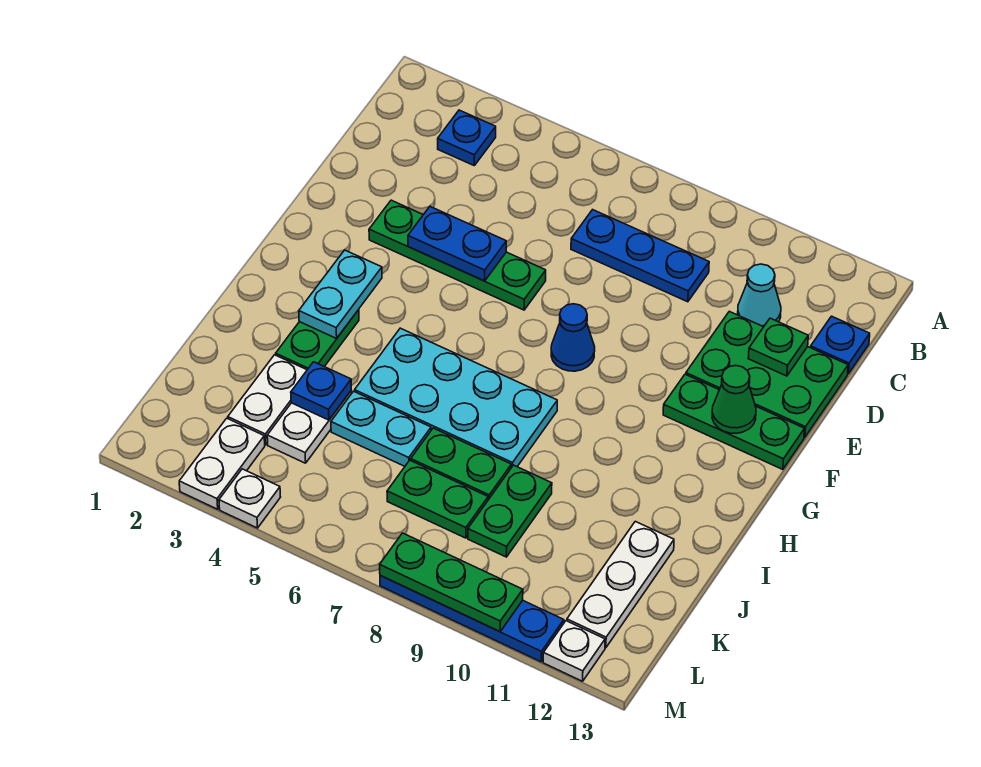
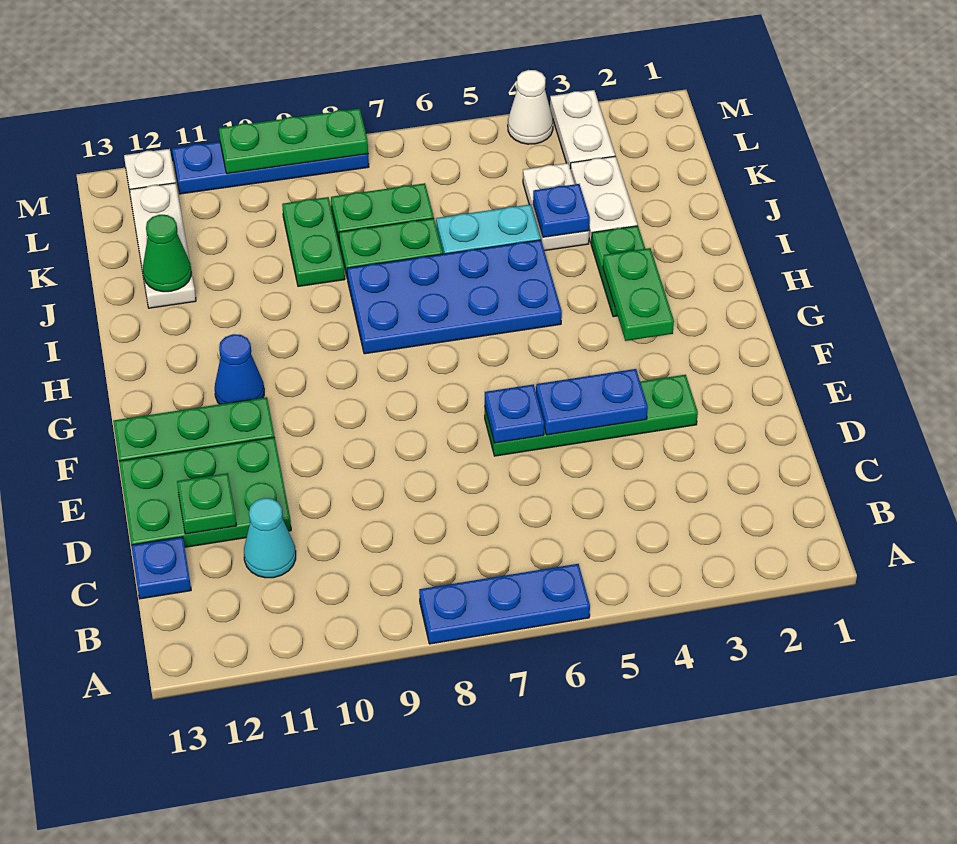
blue 1x1 plate [438,110,496,165] -> blue 1x1 plate moved to [485,384,544,443]
blue 1x3 plate [571,210,709,302] -> blue 1x3 plate moved to [419,564,590,644]
blue 1x1 cone [551,304,595,371] -> blue 1x1 cone moved to [215,334,264,404]
green 1x1 cone [712,366,756,433] -> green 1x1 cone moved to [143,215,191,292]
cyan 1x2 plate [299,250,382,338] -> green 1x2 plate [603,248,674,341]
cyan 2x4 plate [355,328,557,468] -> blue 2x4 plate [347,240,562,354]
white 1x1 plate [219,469,280,528] -> white 1x1 cone [508,70,553,144]

